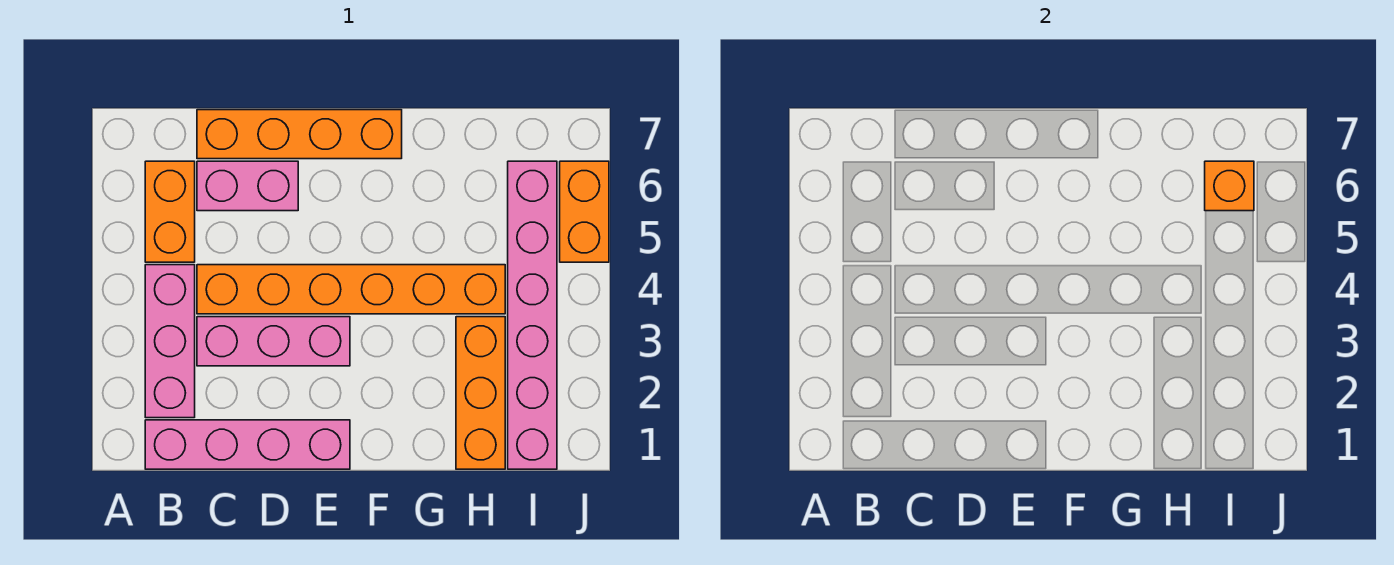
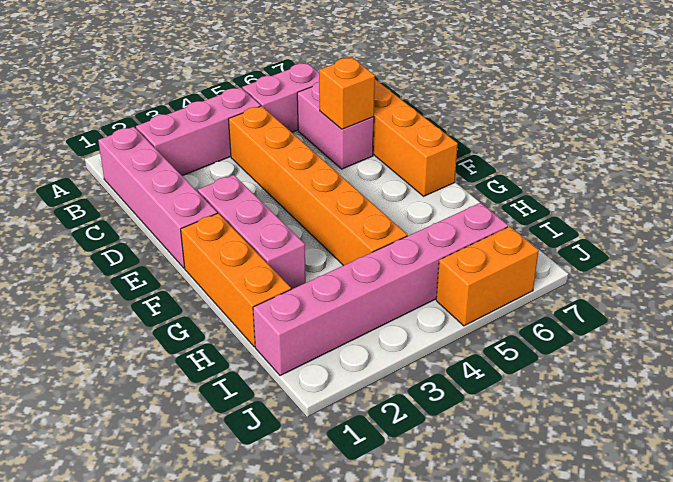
orange 1x2 brick [145,161,195,262] -> pink 1x2 brick [242,63,319,132]
pink 1x3 brick [197,317,350,366] -> pink 1x3 brick moved to [198,175,306,289]
orange 1x3 brick [456,317,505,469] -> orange 1x3 brick turned to [181,213,291,347]
orange 1x1 brick [1205,161,1254,211] -> orange 1x1 brick moved to [319,58,375,129]

